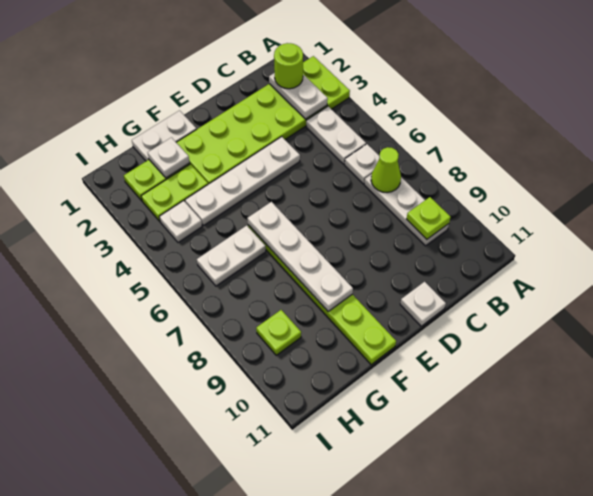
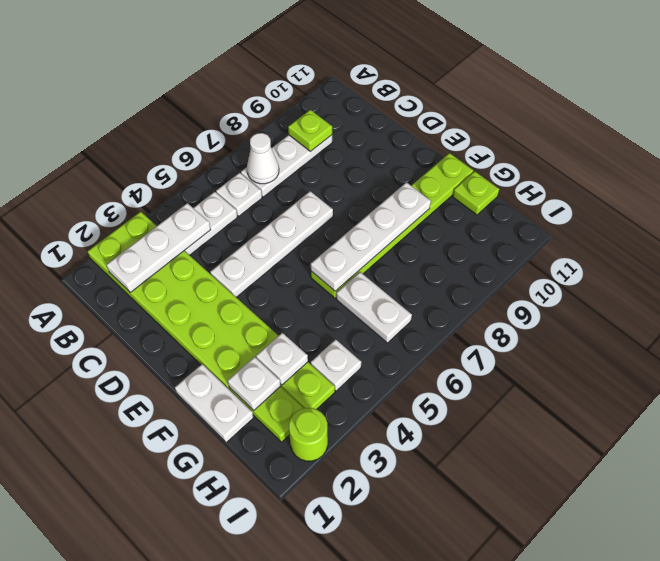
white 1x2 plate [269,73,328,119] -> white 1x3 plate [107,203,211,292]
lime 1x1 round brick [274,43,303,89] -> lime 1x1 round brick moved to [289,408,328,461]
lime 1x1 cone [371,147,401,193] -> white 1x1 cone [247,133,279,184]
white 1x4 plate [185,137,300,226] -> white 1x4 plate turned to [210,191,333,297]
white 1x1 plate [400,282,446,326] -> white 1x1 plate moved to [256,333,308,385]
lime 1x1 plate [256,310,301,355] -> lime 1x1 plate moved to [453,171,499,215]

